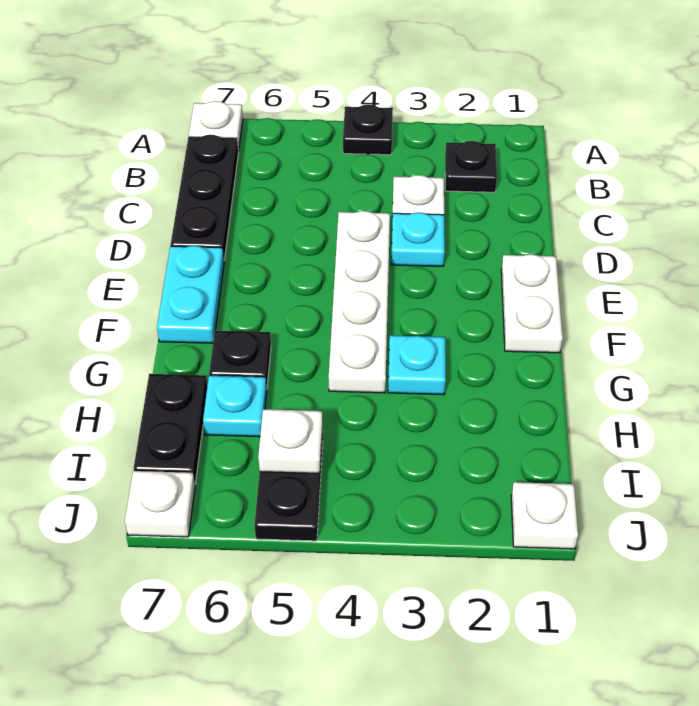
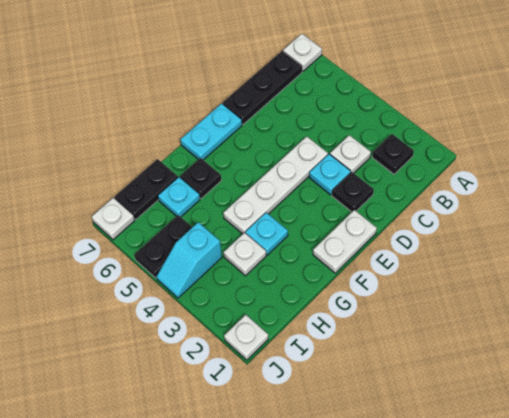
black 1x1 plate [343,105,393,155] -> black 1x1 plate moved to [332,172,374,212]
none -> cyan 1x2 slope [156,222,222,298]
white 1x1 plate [258,409,323,474] -> white 1x1 plate moved to [224,232,266,276]

